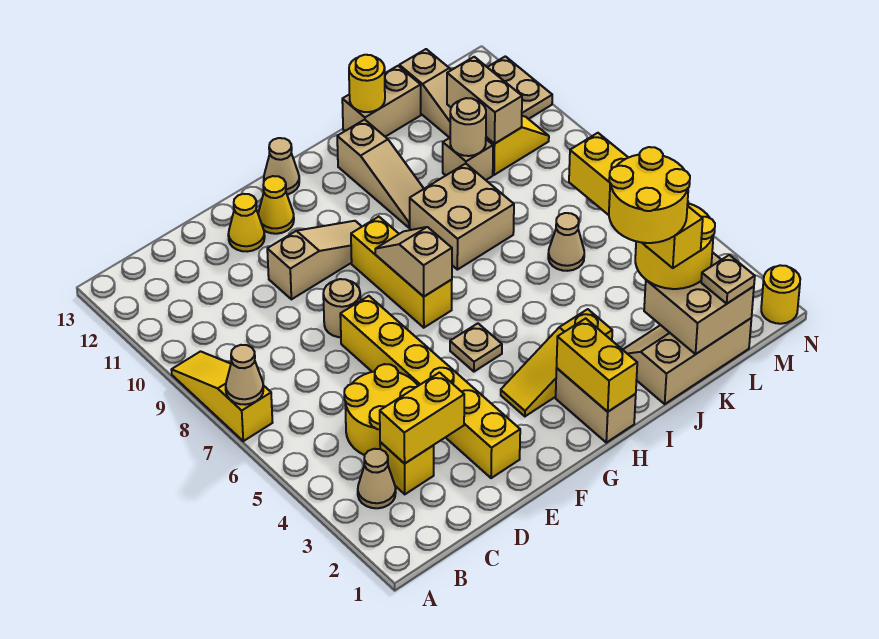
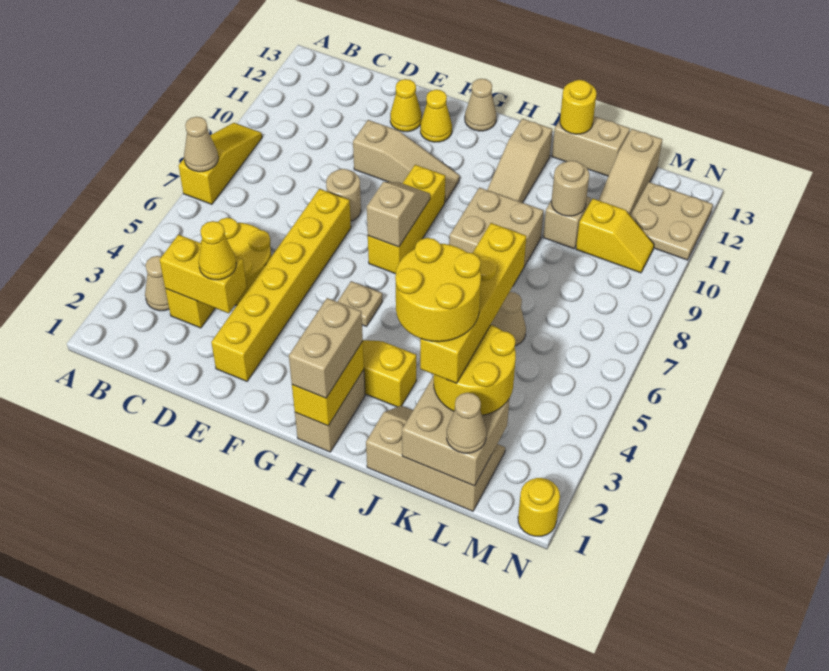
none -> yellow 1x1 cone [199,221,236,280]
tan 1x1 plate [701,255,755,304] -> tan 1x1 cone [447,393,486,453]
tan 1x2 brick [447,57,522,144] -> tan 1x2 brick moved to [289,298,363,398]

